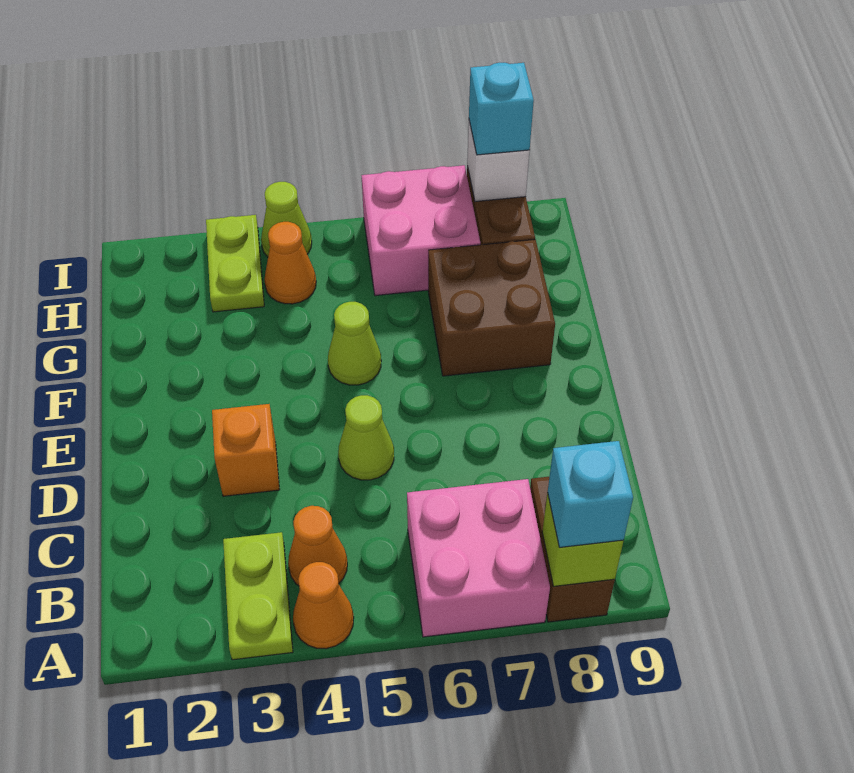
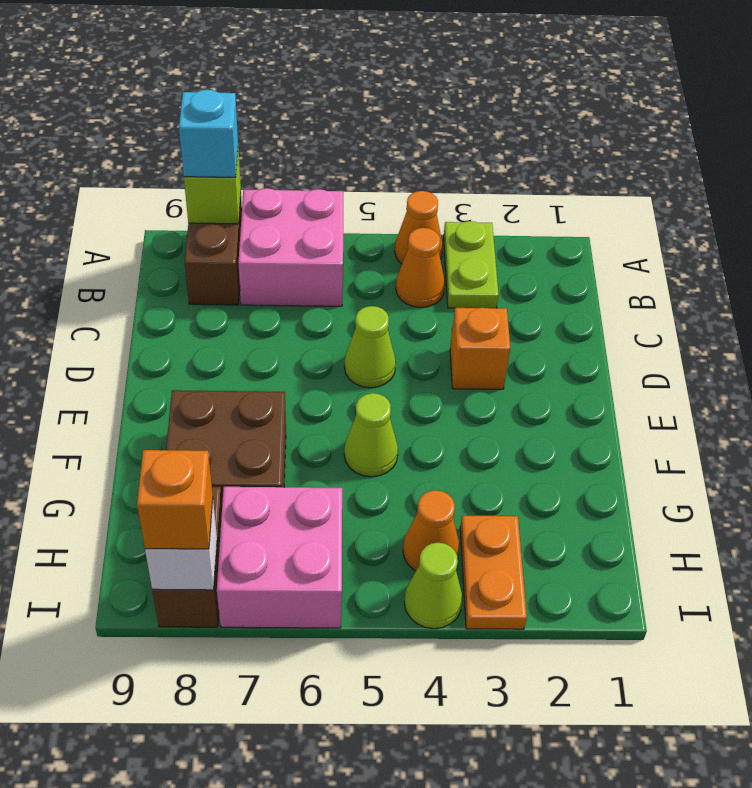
lime 1x2 plate [206,215,264,312] -> orange 1x2 plate [460,516,527,629]
cyan 1x1 brick [469,63,534,155] -> orange 1x1 brick [137,450,213,549]

